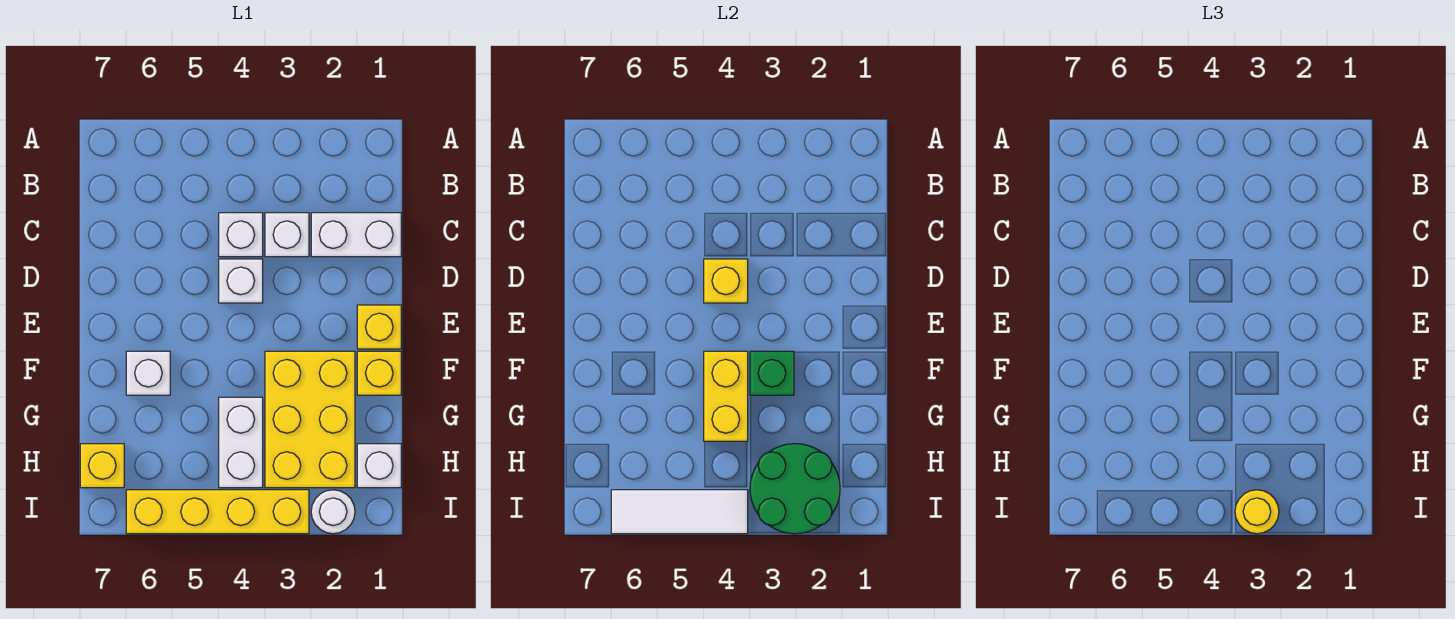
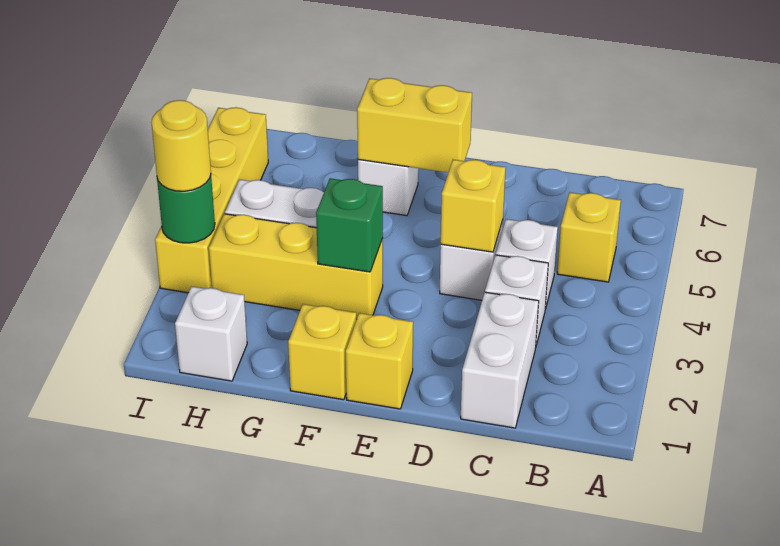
yellow 2x3 brick [265,351,355,488] -> yellow 1x3 brick [209,214,383,319]
yellow 1x2 brick [704,351,748,441] -> yellow 1x2 brick moved to [357,78,472,173]
green 2x2 round brick [750,444,840,534] -> green 1x1 round brick [157,175,215,243]
yellow 1x1 brick [80,444,124,488] -> yellow 1x1 brick moved to [557,193,621,282]
white 1x1 round brick [311,490,355,534] -> none
white 1x3 tile [611,490,748,534] -> none

